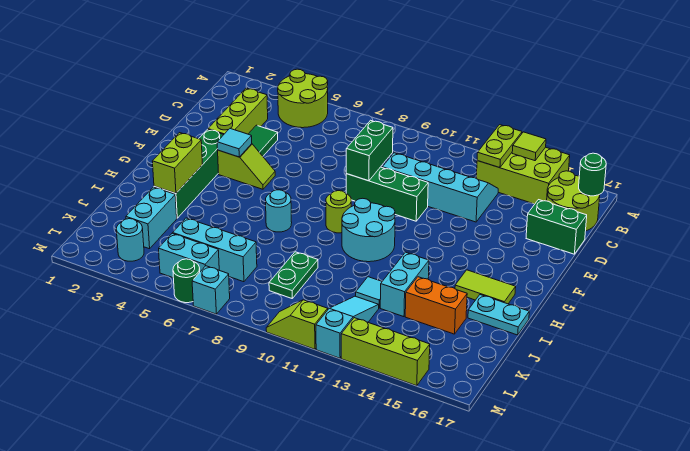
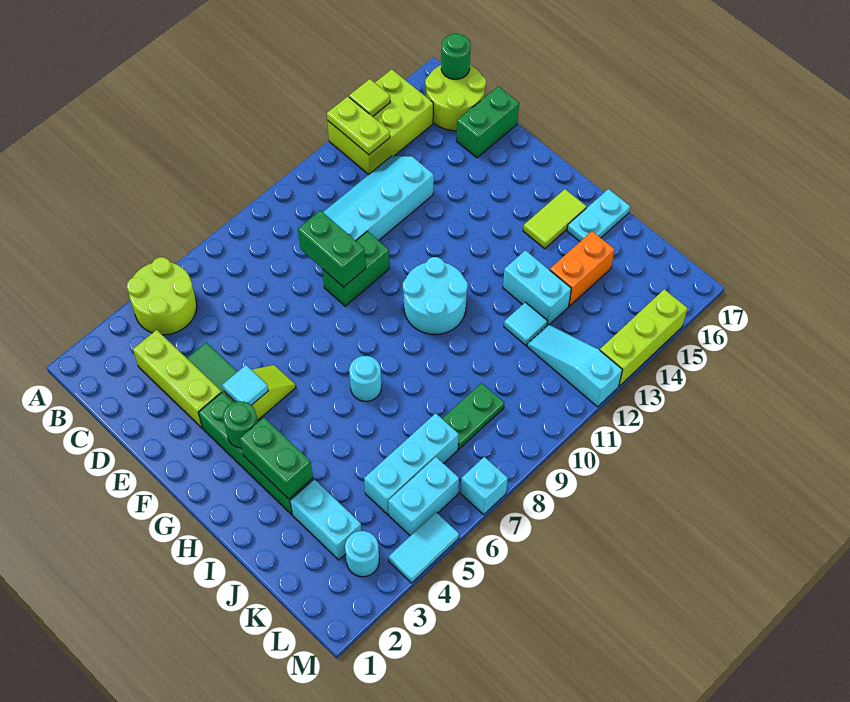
green 1x3 brick [346,167,428,221] -> green 1x2 brick [322,231,389,306]
lime 1x1 round brick [326,191,351,233] -> none
lime 1x2 brick [152,133,203,193] -> green 1x2 brick [240,418,313,499]
green 1x2 plate [269,252,318,298] -> green 1x2 plate turned to [442,383,504,449]
none -> cyan 1x2 tile [388,512,459,583]
green 1x1 round brick [173,259,200,303] -> green 1x1 round brick moved to [223,401,258,448]
lime 1x2 slope [266,300,328,349] -> none

